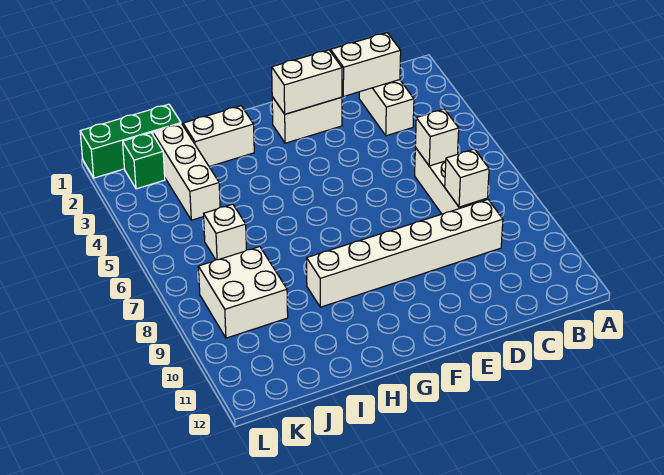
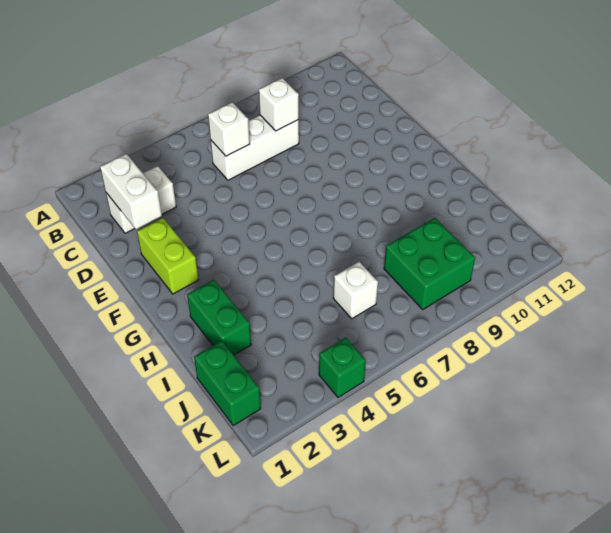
white 1x6 brick [307,199,503,307] -> none
white 1x2 brick [272,97,342,143] -> lime 1x2 brick [137,218,199,294]
white 1x2 brick [272,50,342,114] -> none
white 1x2 brick [183,106,254,167] -> green 1x2 brick [187,280,251,355]
green 1x3 brick [80,104,181,178] -> green 1x2 brick [194,341,261,425]
white 1x3 brick [153,124,220,220] -> none
white 2x2 brick [198,247,288,338] -> green 2x2 brick [384,218,475,309]
green 1x1 brick [123,133,165,189] -> green 1x1 brick moved to [319,338,366,398]

